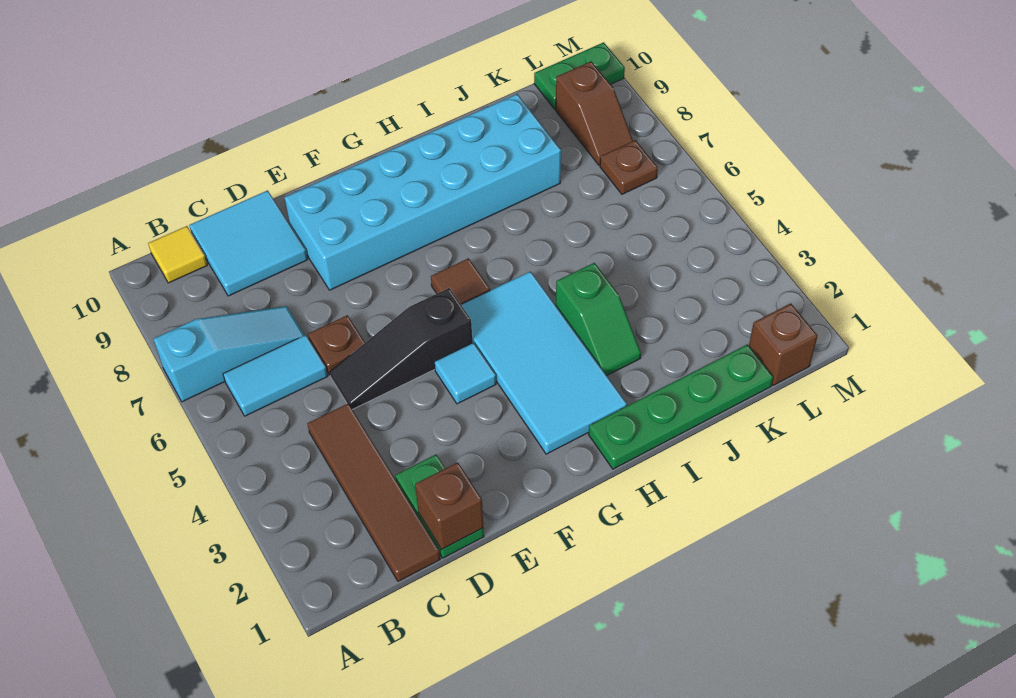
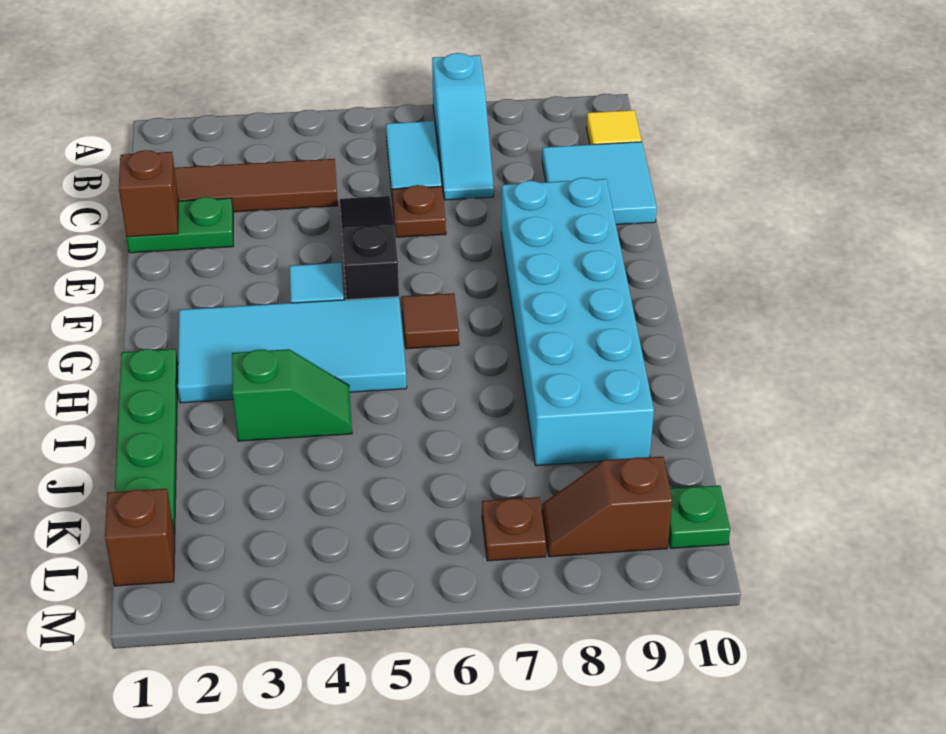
green 1x2 slope [556,263,641,376] -> green 1x2 slope turned to [232,349,352,441]
green 1x2 plate [534,42,625,109] -> green 1x1 plate [669,485,730,548]

